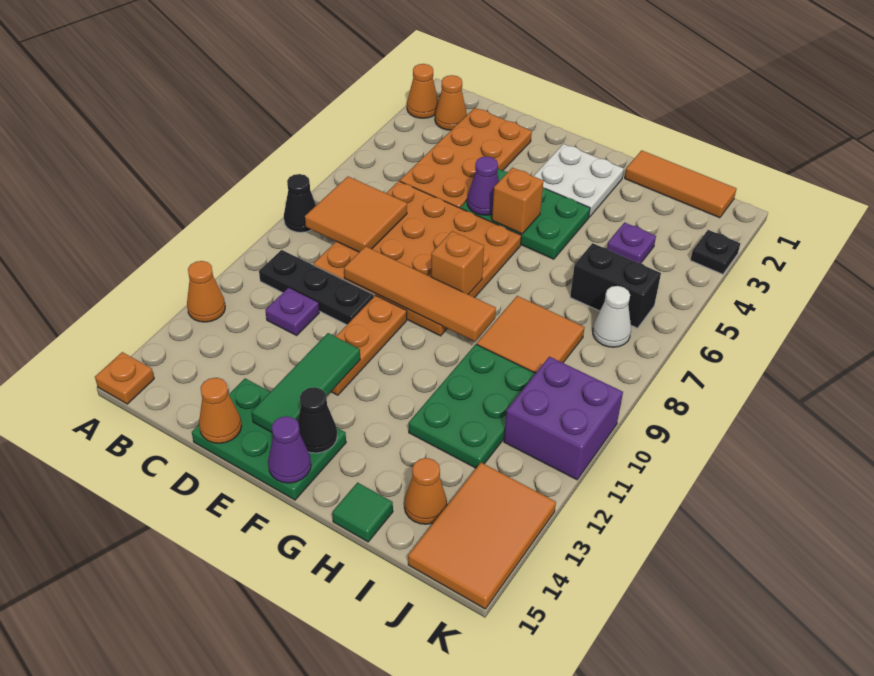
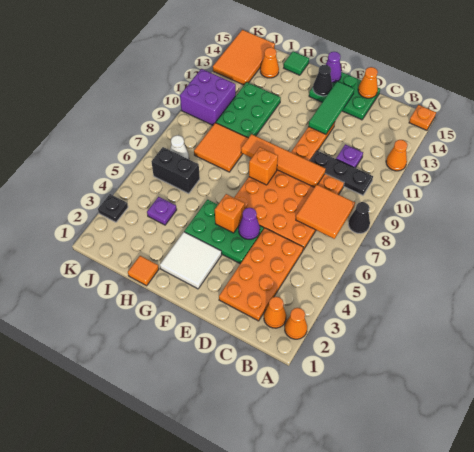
white 2x2 plate [534,144,624,217] -> white 2x2 tile [160,232,222,289]
orange 1x3 tile [625,150,737,218] -> orange 1x1 tile [128,256,159,286]

